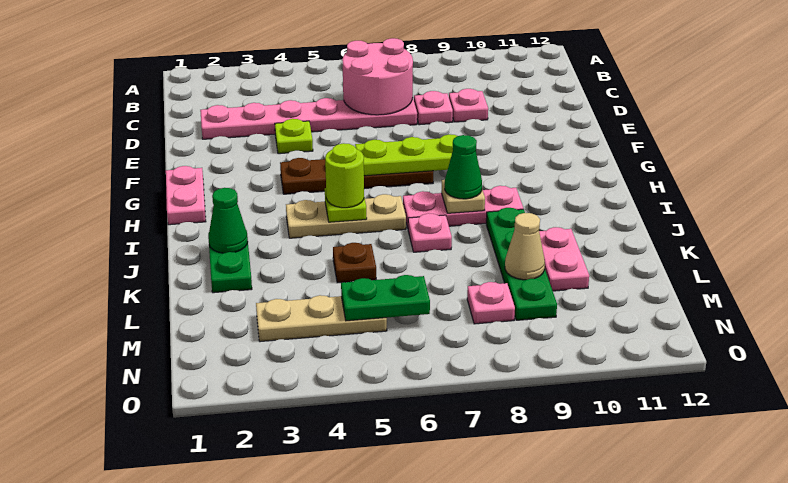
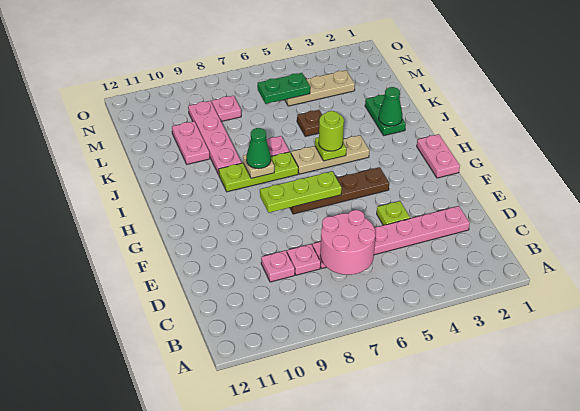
pink 1x3 plate [403,186,523,228] -> lime 1x3 plate [219,152,298,192]
green 1x4 plate [486,208,557,320] -> pink 1x4 plate [188,101,241,175]
tan 1x1 cone [505,213,545,280] -> none

